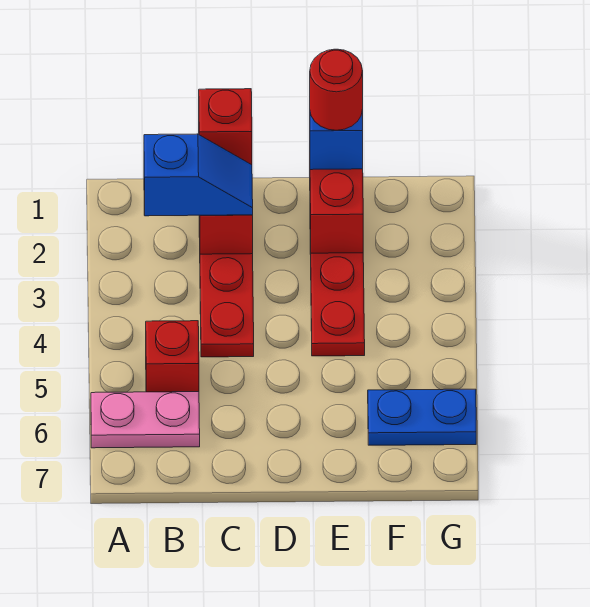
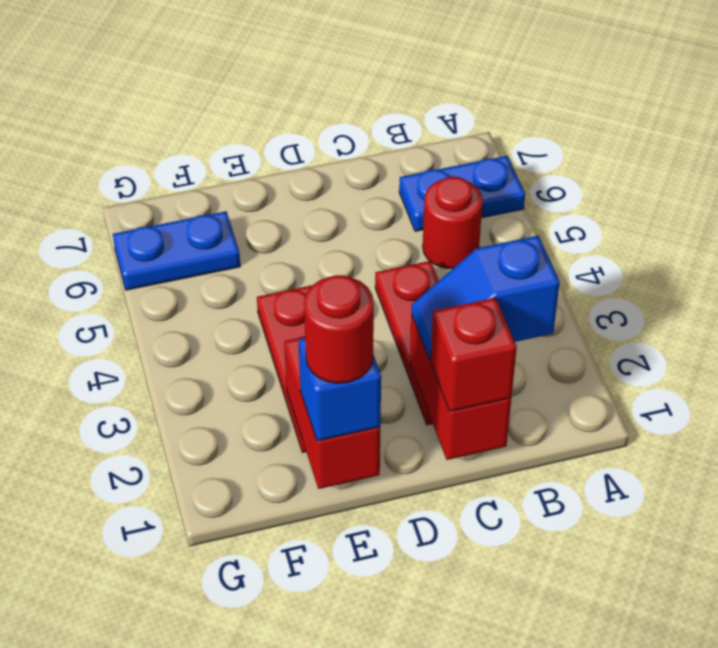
pink 1x2 plate [91,392,200,448] -> blue 1x2 plate [399,156,525,231]
red 1x1 brick [146,321,199,392] -> red 1x1 round brick [423,177,483,269]

